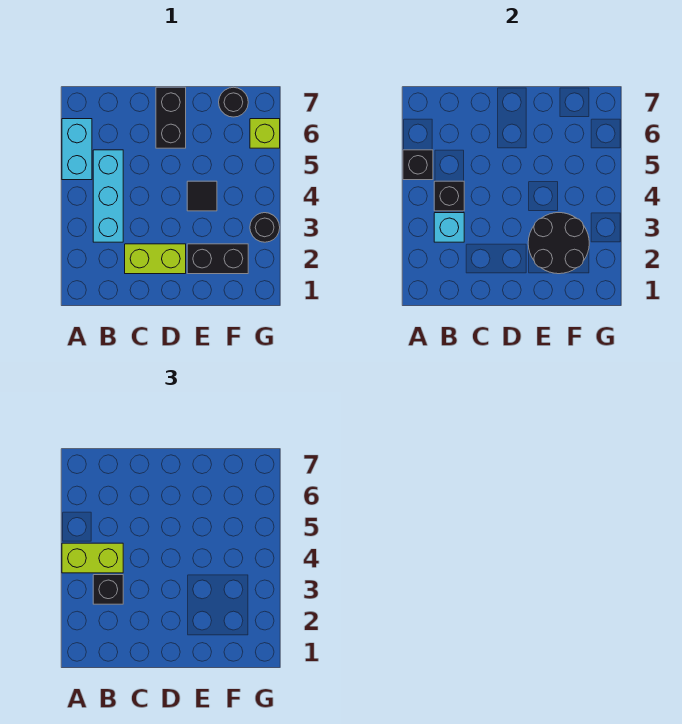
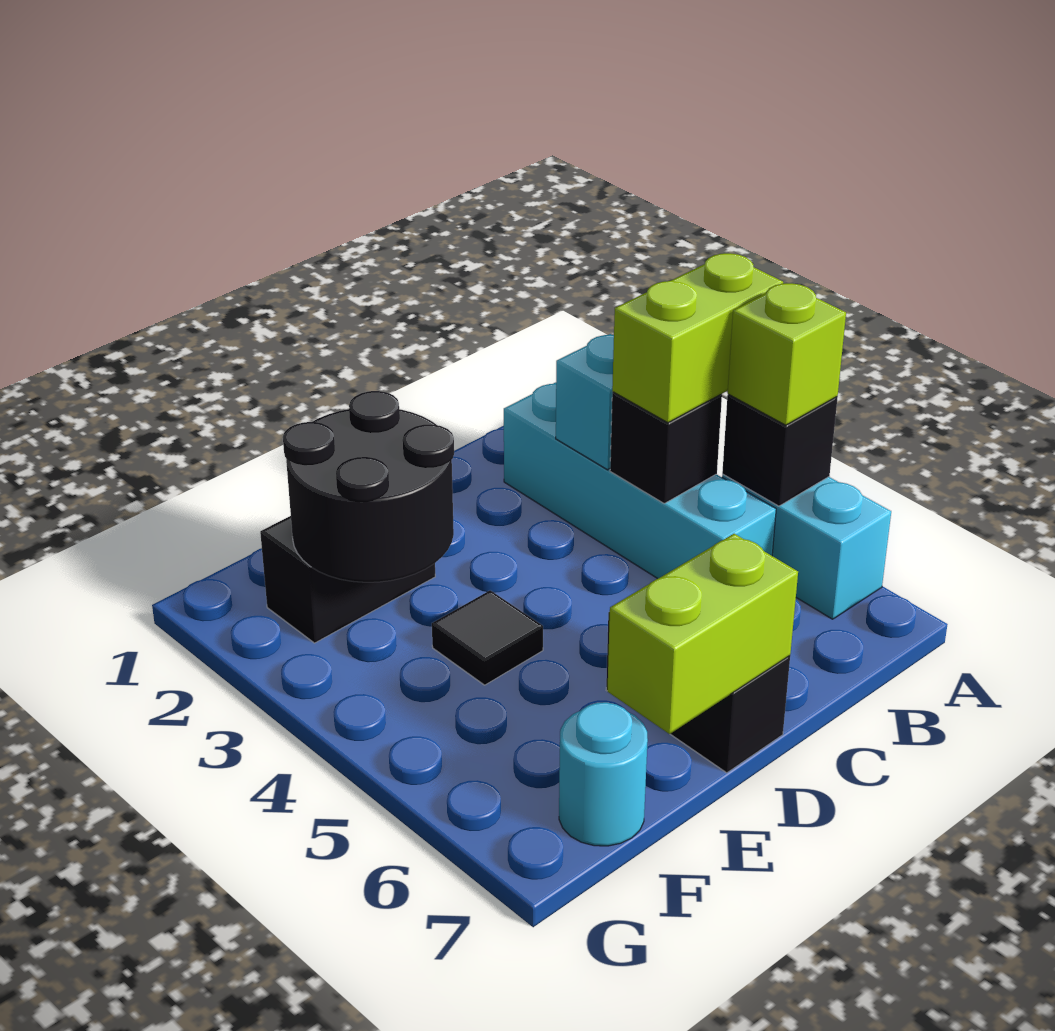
cyan 1x3 brick [93,150,123,242] -> cyan 1x4 brick [504,382,776,579]
black 1x1 brick [93,575,123,604] -> none
lime 1x2 brick [125,244,186,274] -> lime 1x2 brick moved to [607,534,798,734]
black 1x1 round brick [219,87,248,117] -> cyan 1x1 round brick [559,702,648,846]
black 1x1 round brick [250,213,280,242] -> none
lime 1x1 brick [250,119,280,148] -> lime 1x1 brick moved to [728,283,846,425]

